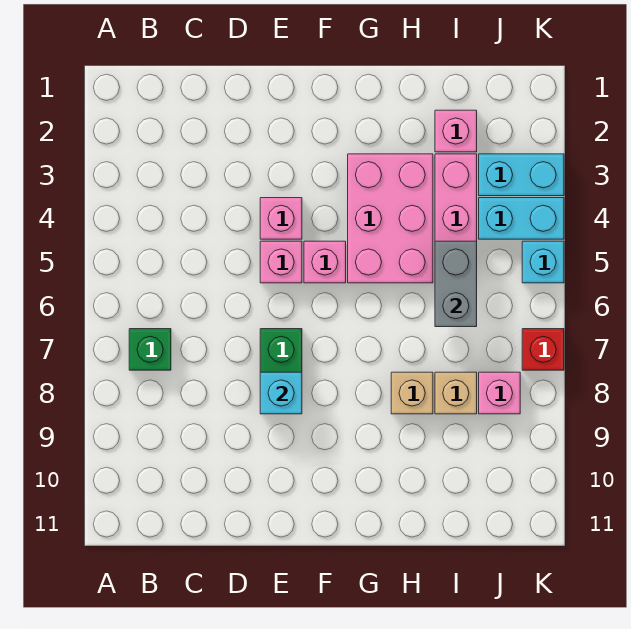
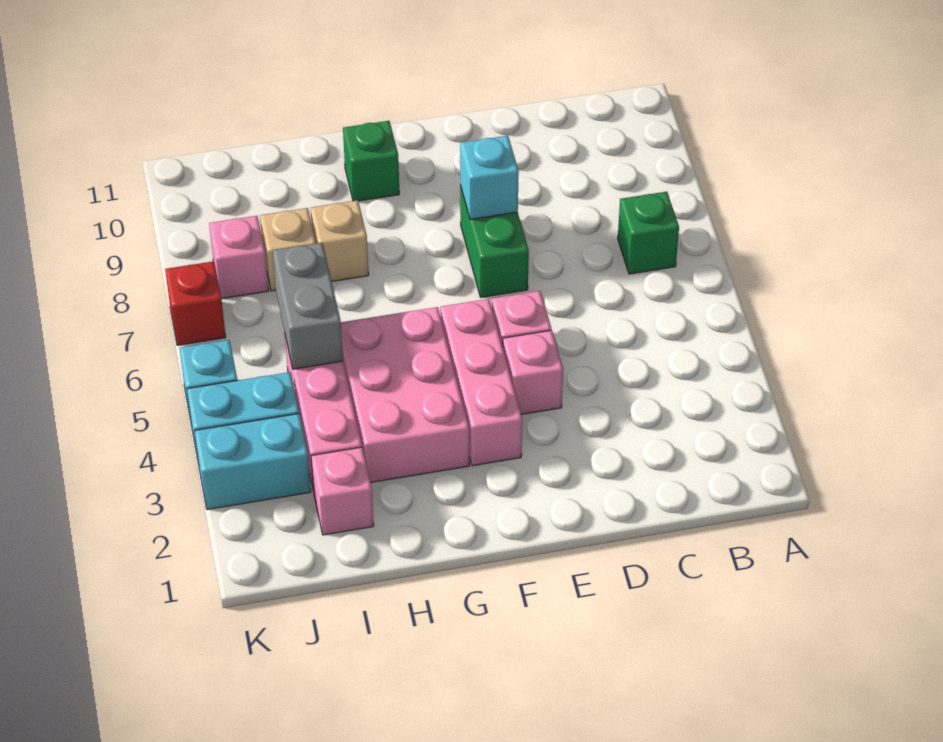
pink 1x1 brick [304,241,346,283] -> pink 1x3 brick [440,299,522,466]
none -> green 1x1 brick [343,121,399,201]

